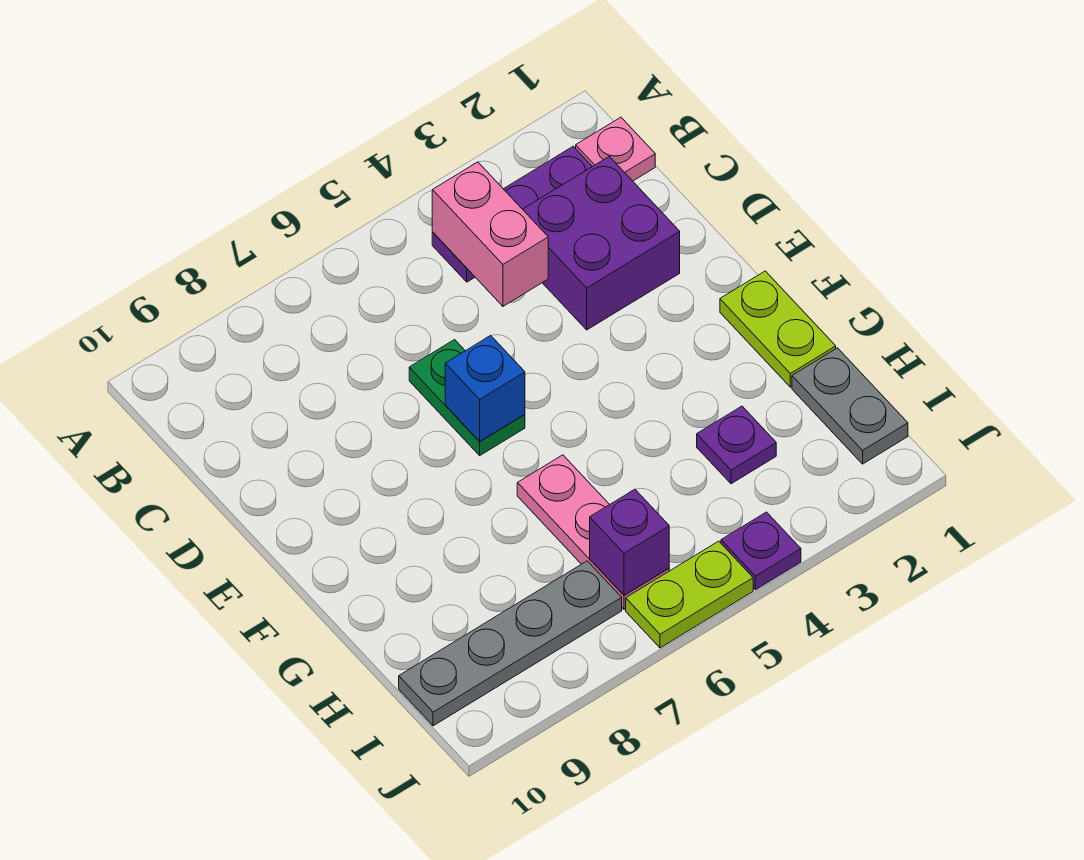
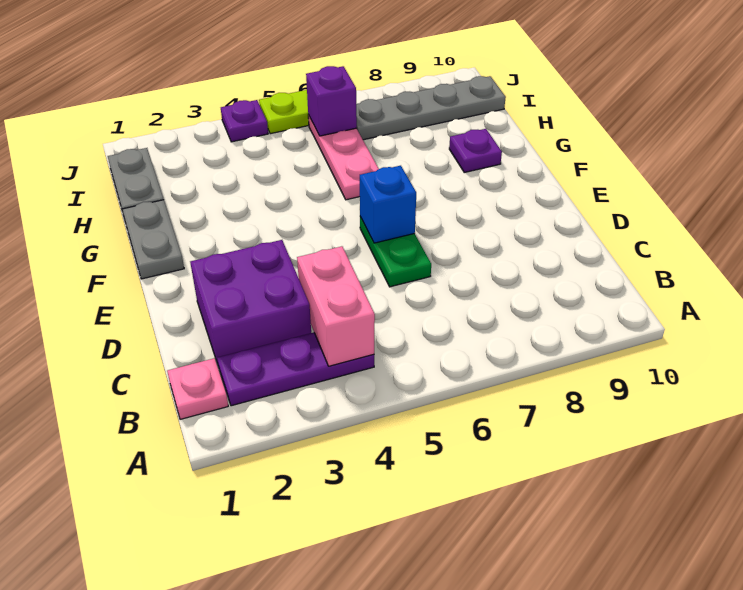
lime 1x2 plate [720,271,836,387] -> grey 1x2 plate [122,200,184,279]
purple 1x1 plate [697,406,776,484] -> purple 1x1 plate moved to [449,129,502,172]

